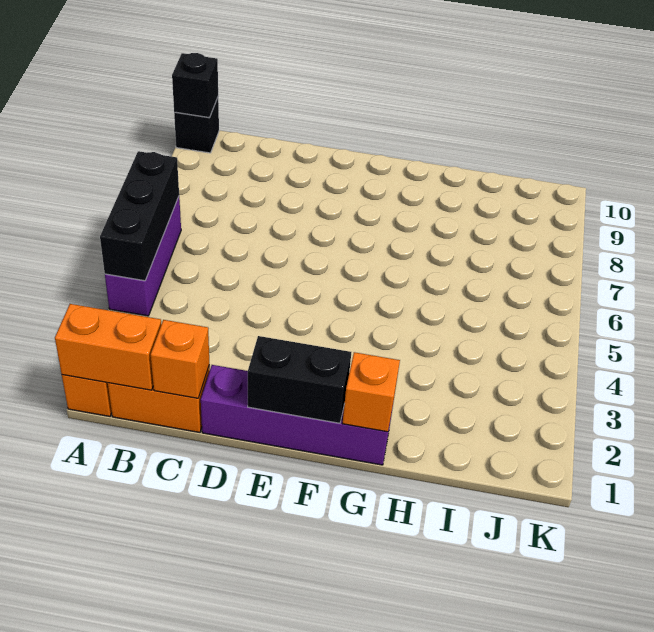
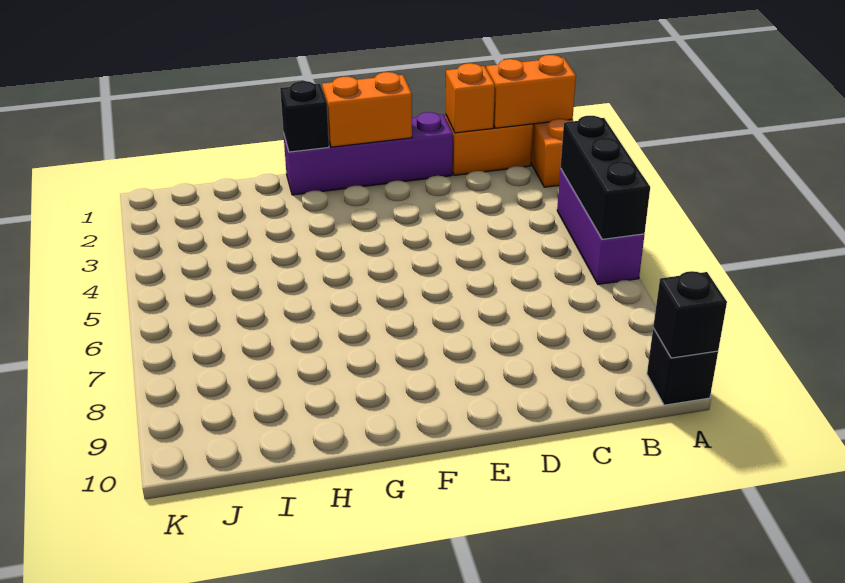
black 1x2 brick [248,336,351,423] -> orange 1x2 brick [322,72,412,147]
orange 1x1 brick [342,352,400,432] -> black 1x1 brick [280,81,329,152]

